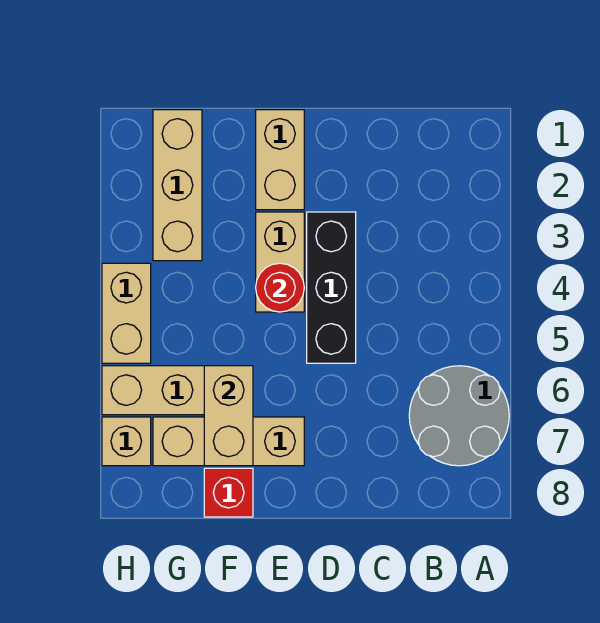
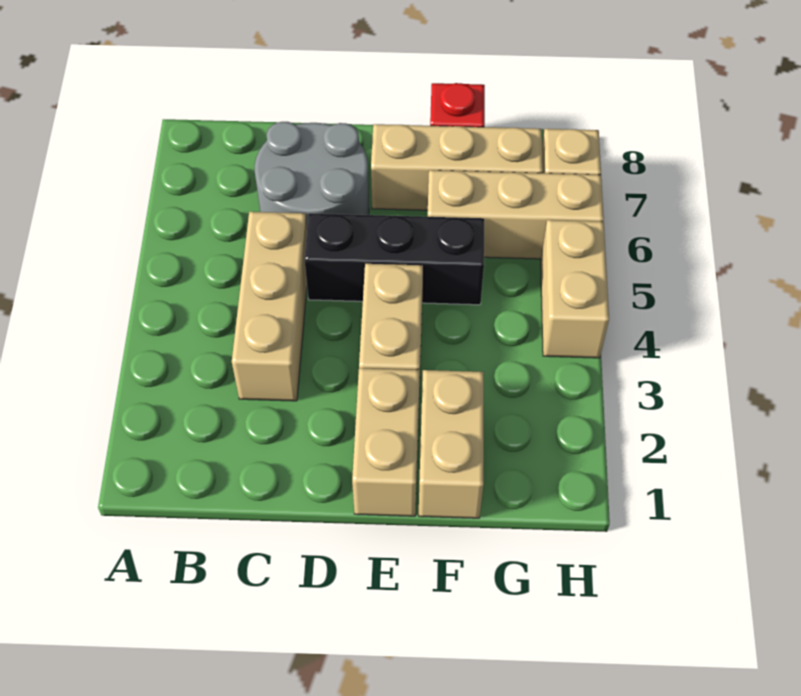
grey 2x2 round brick [409,366,509,466] -> grey 2x2 round brick moved to [255,122,369,225]
black 1x3 brick [307,212,356,363] -> black 1x3 brick turned to [304,213,484,305]
red 1x1 round brick [256,263,304,312] -> none
tan 1x2 brick [204,366,253,466] -> tan 1x2 brick moved to [419,370,484,518]
tan 1x3 brick [153,110,202,261] -> tan 1x3 brick moved to [232,212,307,401]

